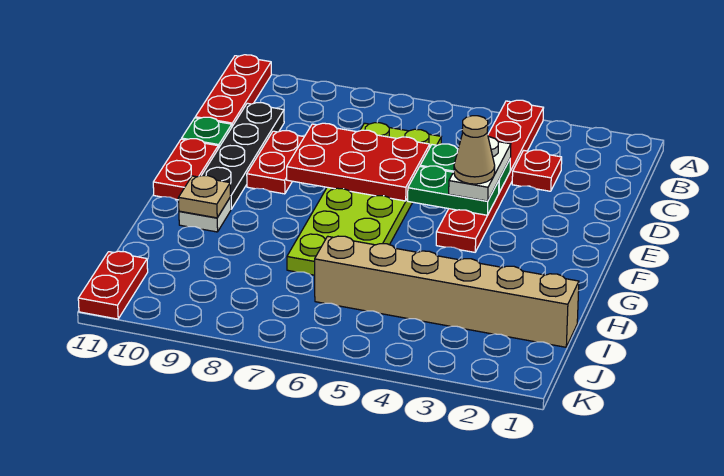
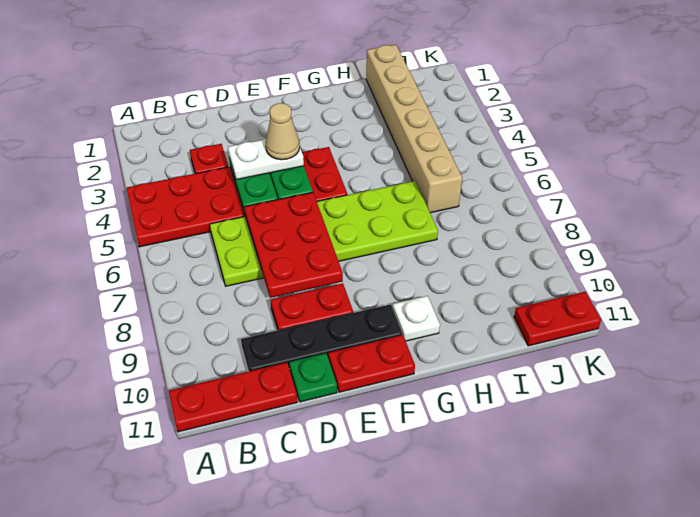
red 1x6 plate [436,100,543,252] -> red 2x6 plate [126,147,347,247]
tan 1x1 plate [178,176,230,218] -> none

